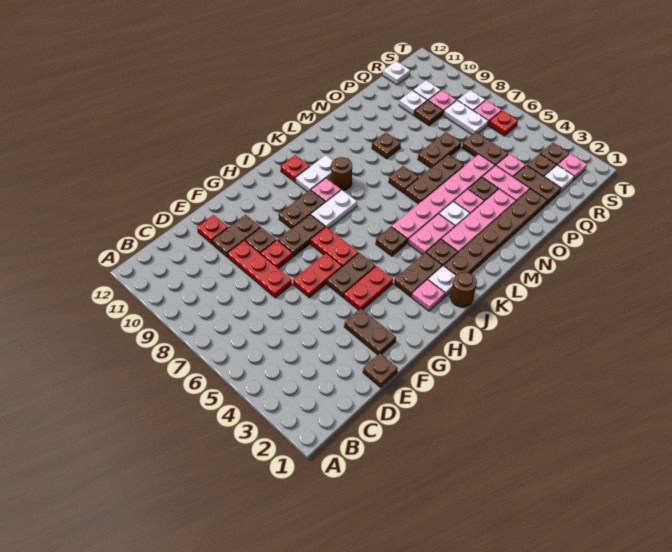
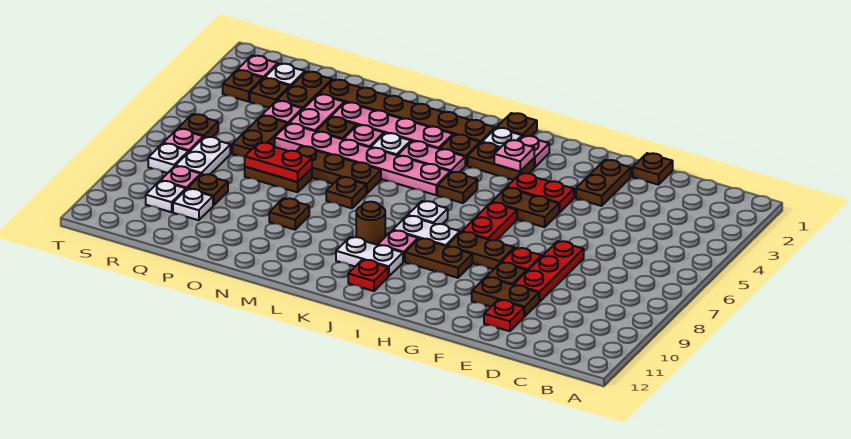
red 1x2 plate [293,253,342,298] -> red 1x2 plate moved to [245,142,312,182]
none -> pink 1x1 plate [494,140,534,171]
brown 1x1 round brick [451,272,477,307] -> brown 1x1 plate [497,113,537,137]
white 1x1 plate [383,61,410,85] -> white 1x1 plate moved to [408,201,448,224]
red 1x1 plate [489,111,518,136] -> brown 1x1 plate [178,114,218,138]

